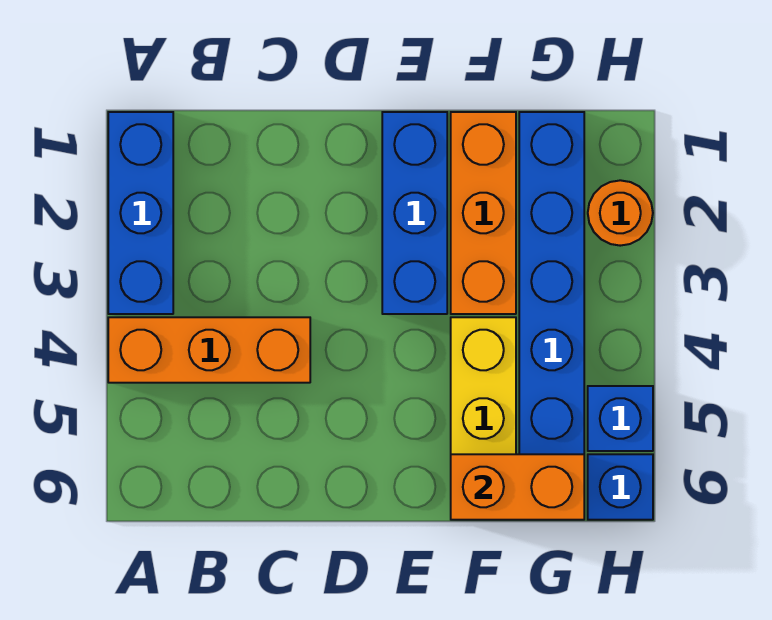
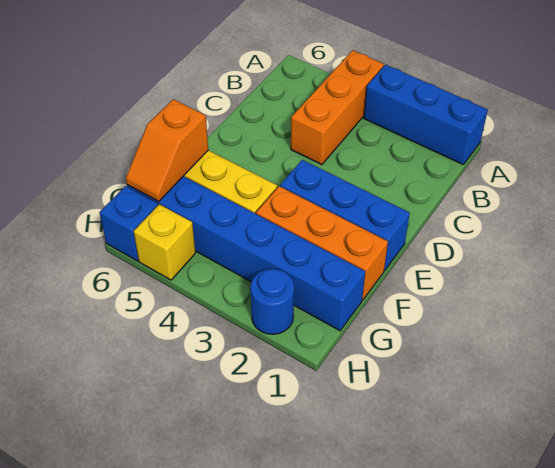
orange 1x2 brick [451,454,584,520] -> orange 1x2 slope [126,99,208,201]
orange 1x1 round brick [588,180,653,246] -> blue 1x1 round brick [251,269,294,334]
blue 1x1 brick [588,386,653,451] -> yellow 1x1 brick [134,204,195,280]

